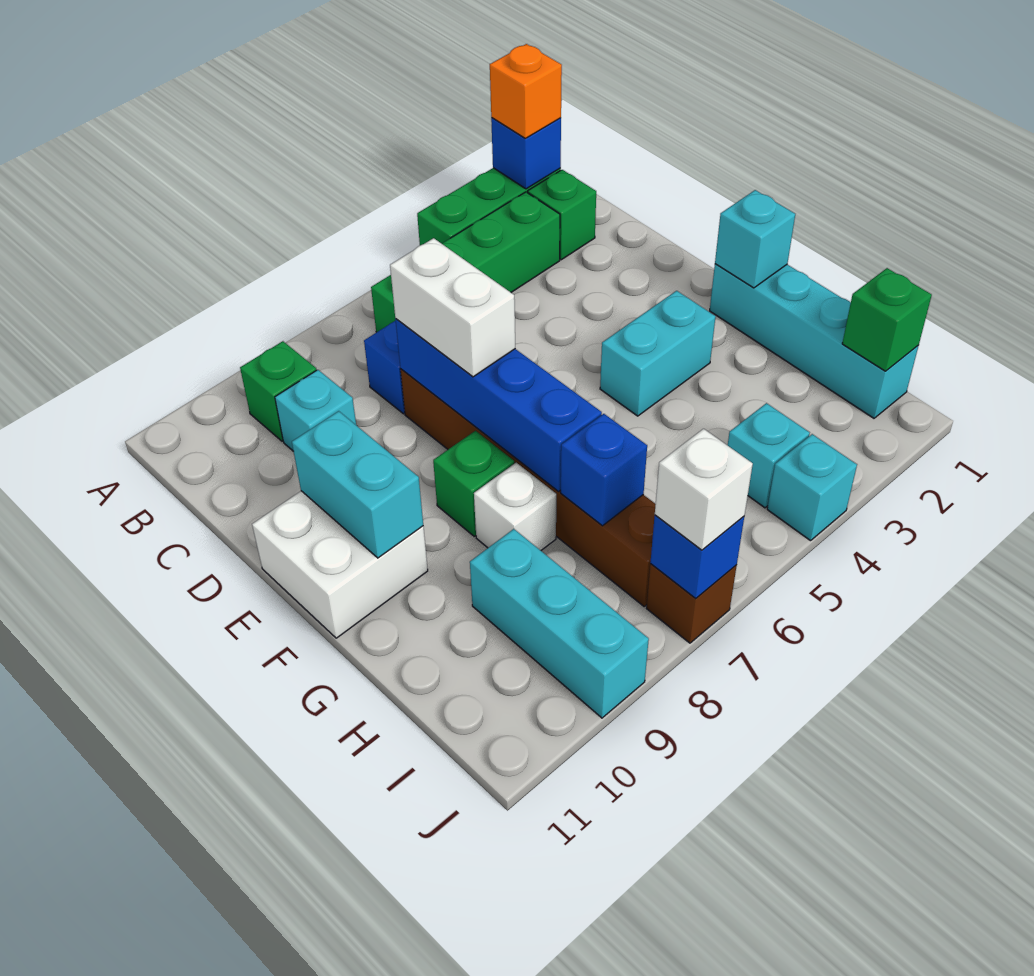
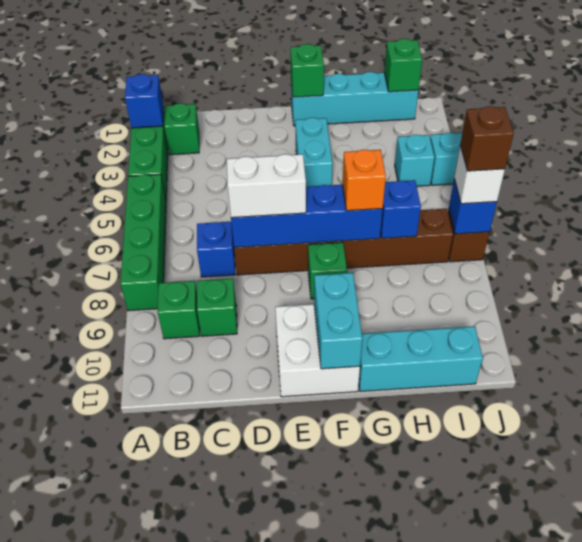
orange 1x1 brick [490,44,562,138] -> orange 1x1 brick moved to [343,150,386,211]
green 1x4 brick [371,192,560,332] -> green 1x4 brick moved to [120,174,166,311]
cyan 1x1 brick [275,370,356,451] -> green 1x1 brick [197,278,237,336]
cyan 1x2 brick [292,411,423,558] -> cyan 1x2 brick turned to [314,273,362,369]
cyan 1x1 brick [715,190,795,288] -> green 1x1 brick [290,44,324,97]
white 1x1 brick [474,463,556,550] -> none
cyan 1x3 brick [470,529,649,718] -> cyan 1x3 brick moved to [359,326,483,392]
none -> brown 1x1 brick [460,106,514,171]

